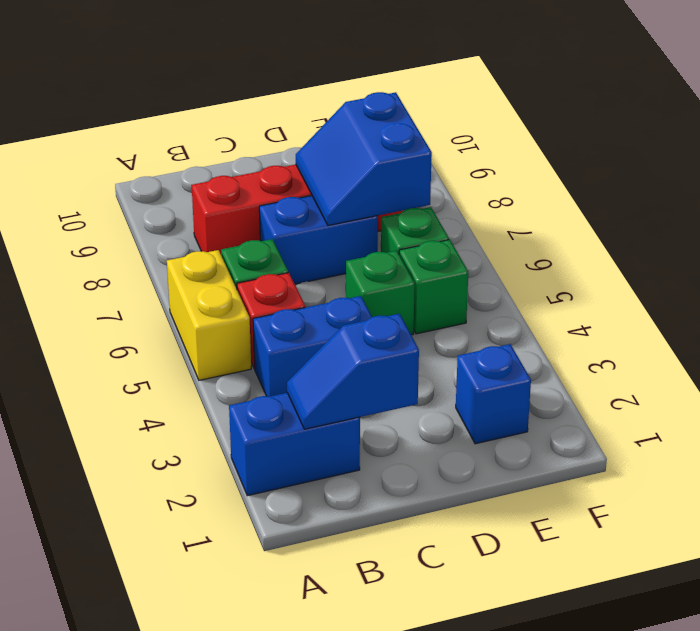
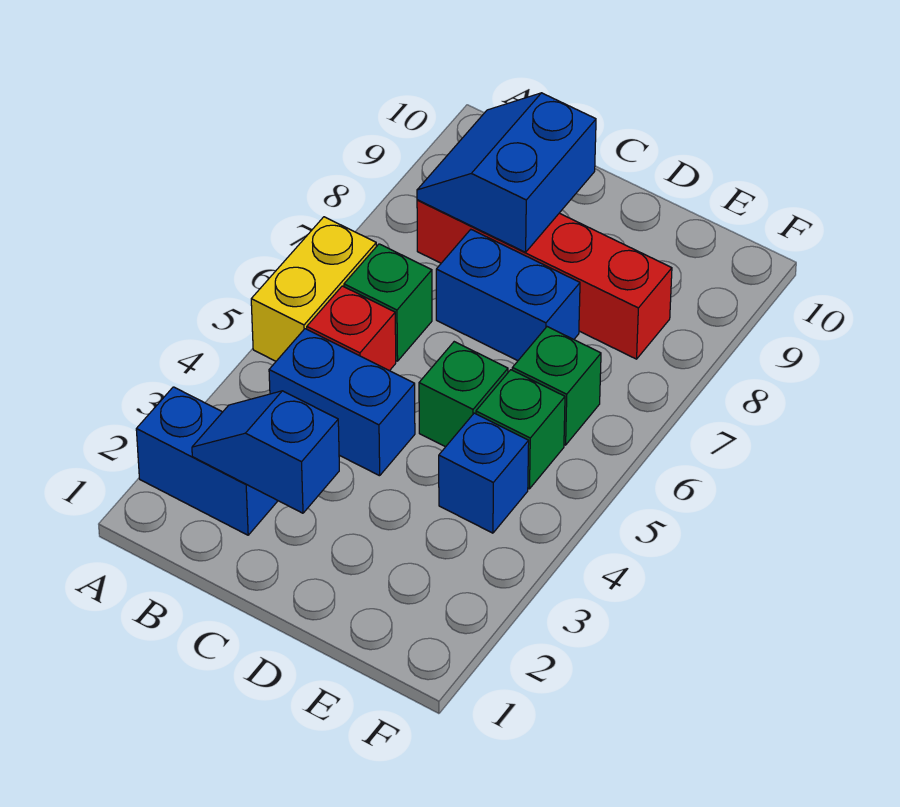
blue 2x2 slope [296,92,432,225] -> blue 2x2 slope moved to [417,93,596,252]
blue 1x1 brick [456,344,531,444] -> blue 1x1 brick moved to [439,413,529,533]

